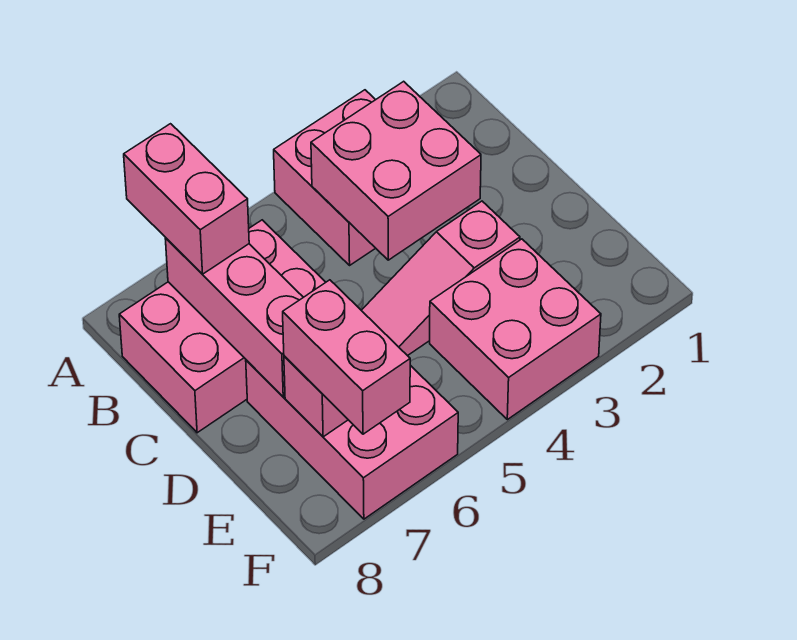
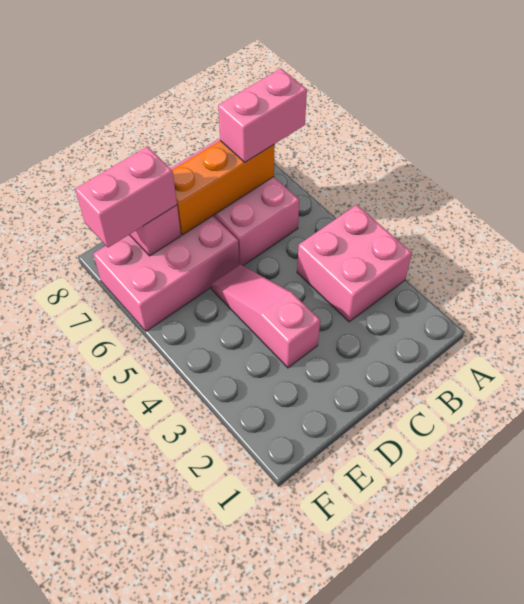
pink 2x2 brick [311,81,481,260] -> none
pink 1x3 brick [165,238,303,397] -> orange 1x3 brick [172,141,275,235]
pink 2x2 brick [430,239,601,420] -> none

